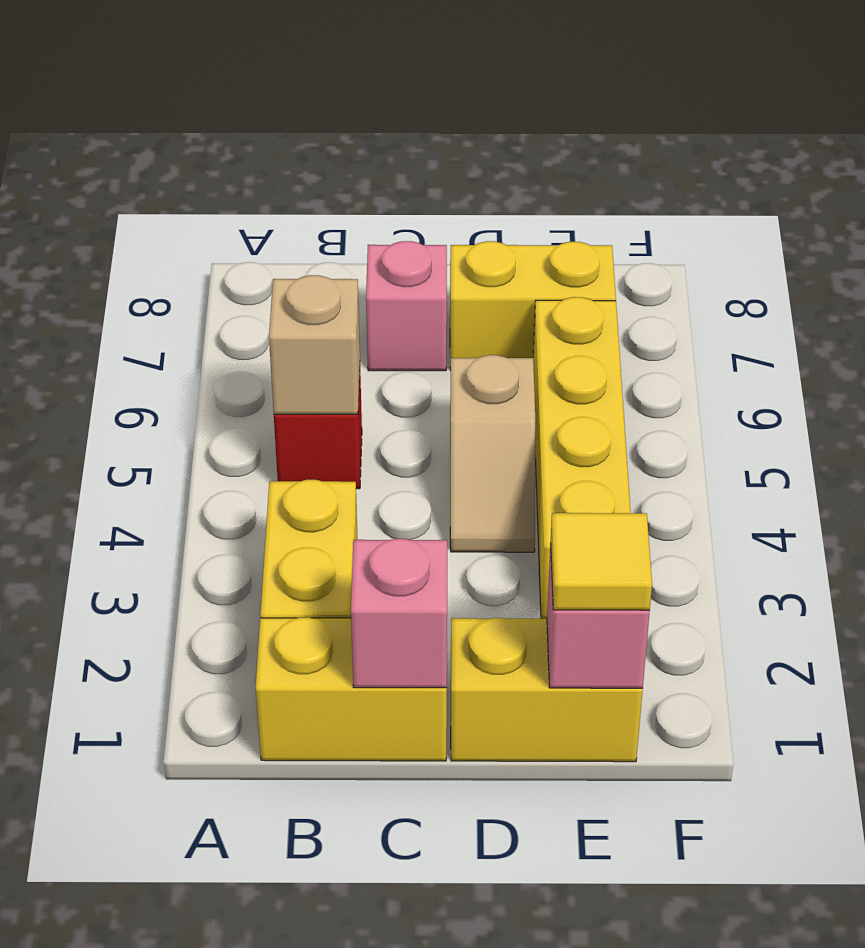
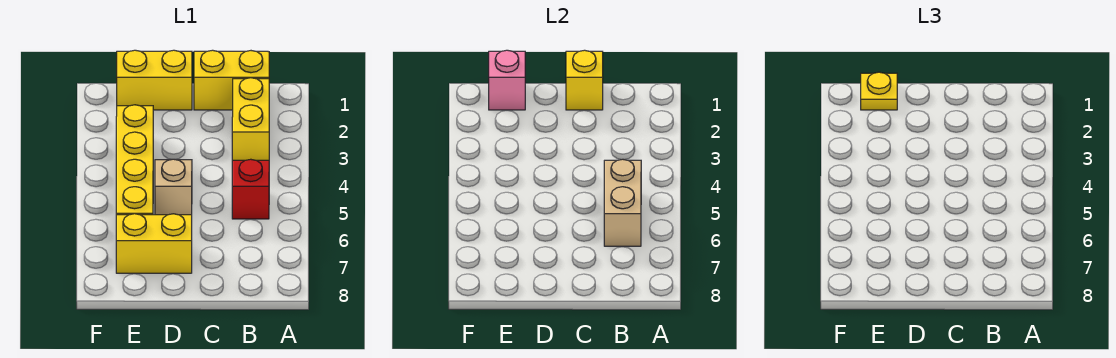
tan 1x1 brick [269,275,360,414] -> tan 1x2 brick [604,159,641,246]
pink 1x1 brick [351,539,447,688] -> yellow 1x1 brick [566,50,603,110]
pink 1x1 brick [366,241,447,371] -> none
yellow 1x1 tile [551,513,652,610] -> yellow 1x1 plate [861,72,897,110]

